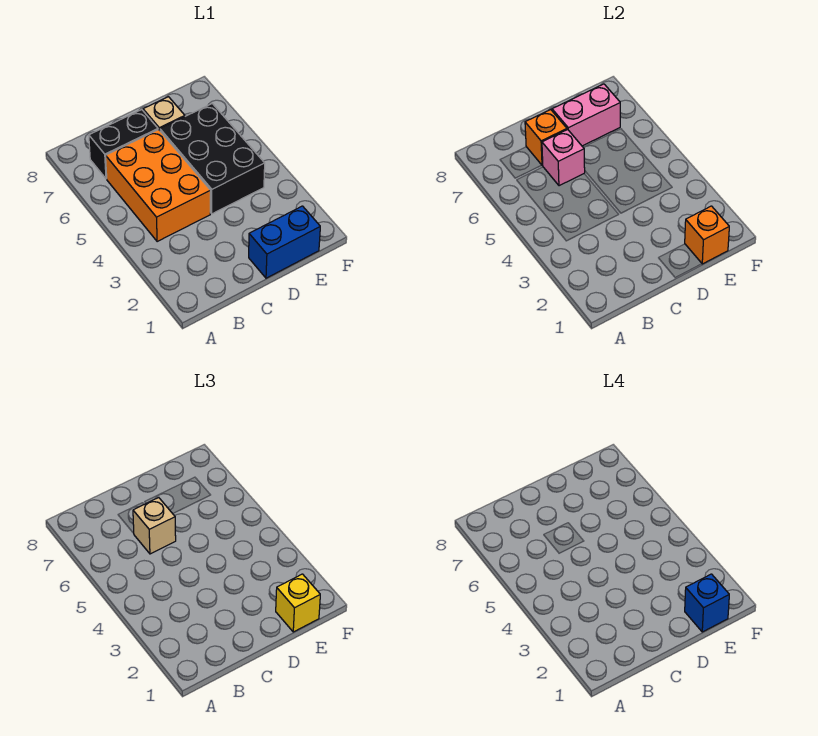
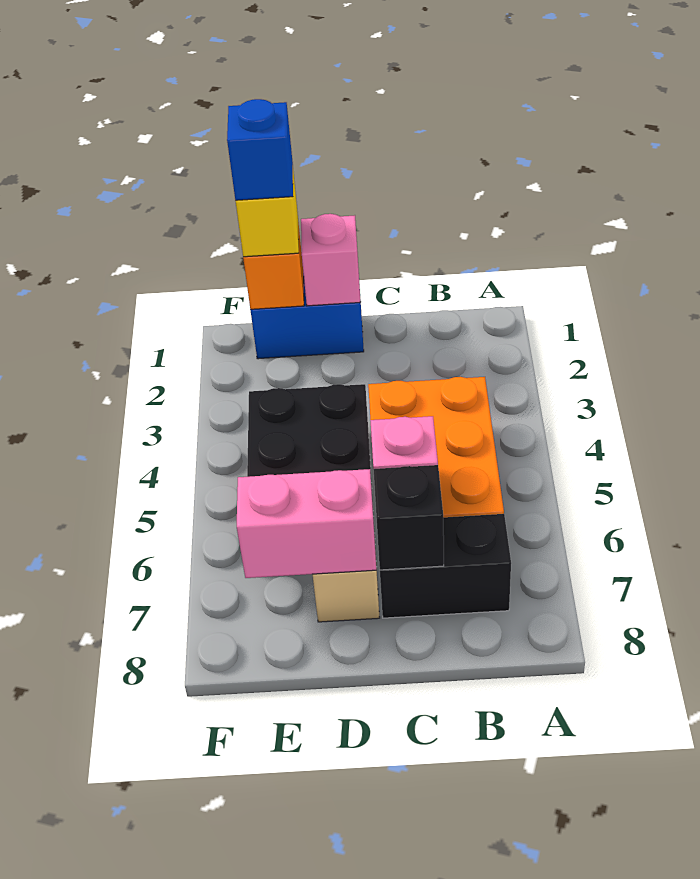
tan 1x1 brick [133,498,176,554] -> none
orange 1x1 brick [525,110,567,166] -> black 1x1 brick [374,465,444,570]
none -> pink 1x1 brick [301,214,361,306]

